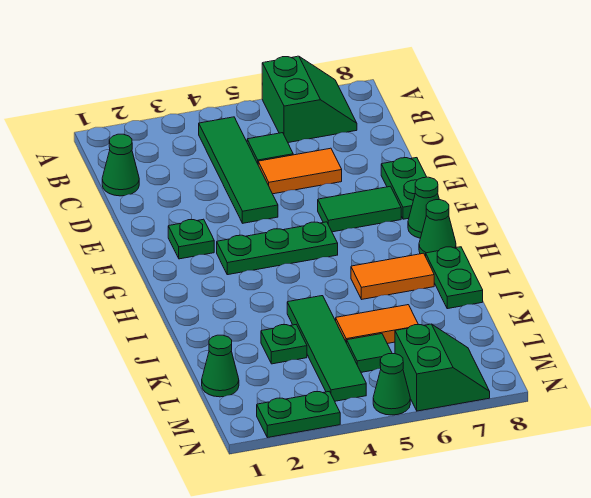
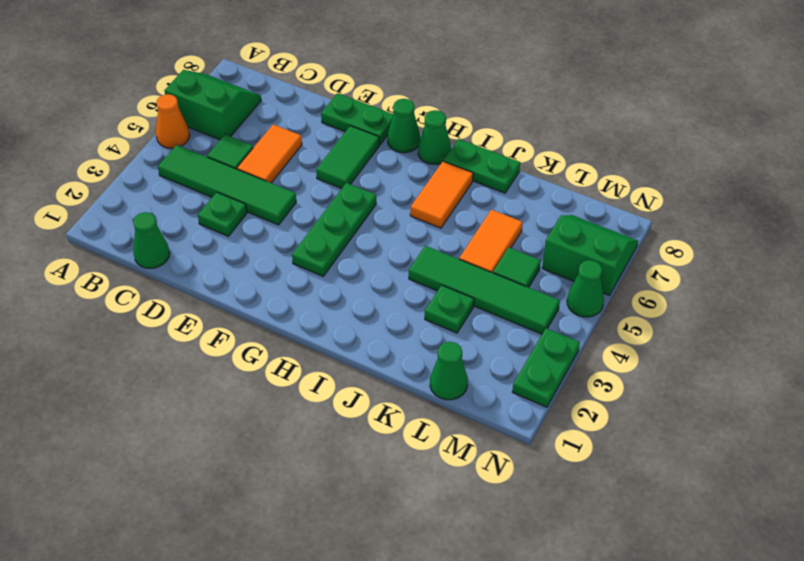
none -> orange 1x1 cone [156,94,190,148]
green 1x1 plate [168,219,214,259] -> green 1x1 plate moved to [198,192,247,236]

